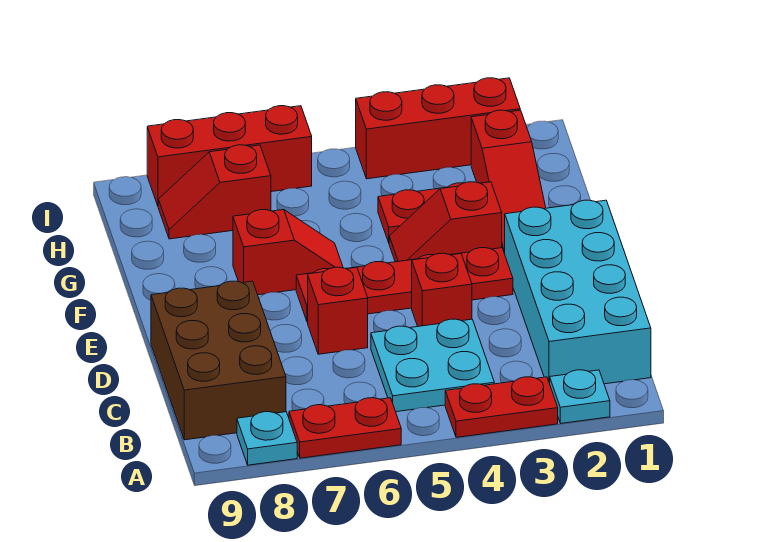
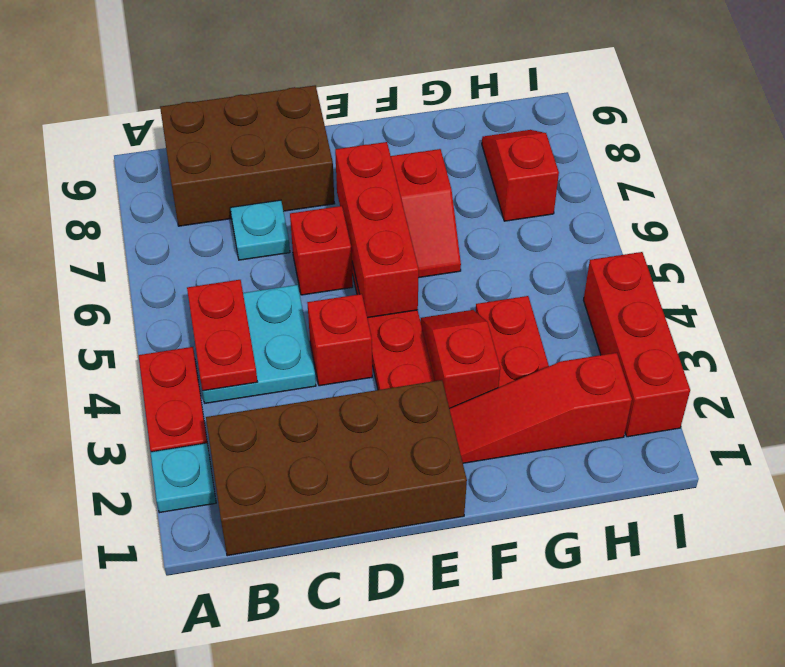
red 1x2 plate [289,398,401,458] -> red 1x2 plate moved to [187,280,257,391]
cyan 1x1 plate [237,412,297,465] -> cyan 1x1 plate moved to [230,200,290,260]
cyan 2x4 brick [505,200,651,384] -> brown 2x4 brick [206,380,467,556]
red 1x3 brick [147,106,312,206] -> red 1x3 brick moved to [335,142,419,318]

